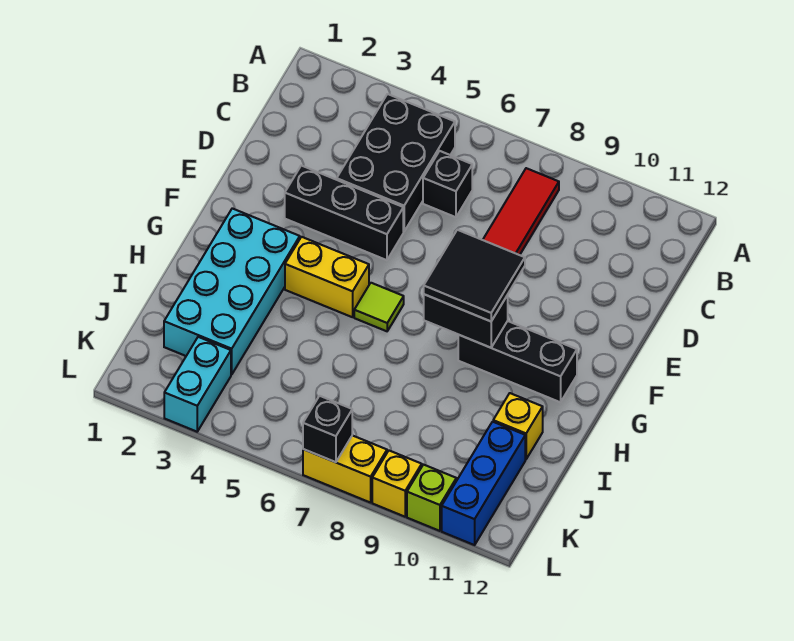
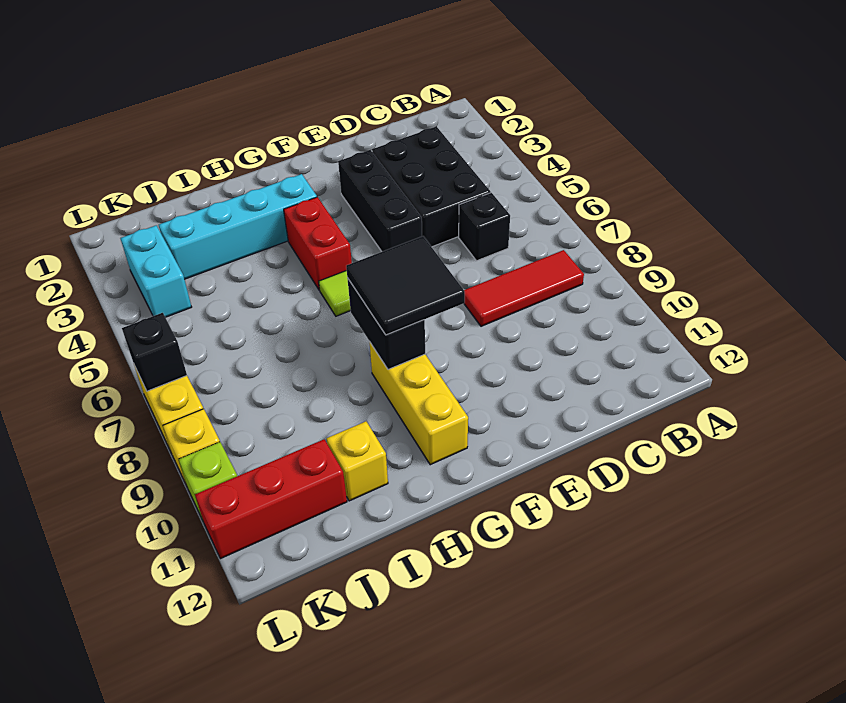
black 2x3 brick [337,94,455,232] -> black 2x3 brick turned to [372,126,491,247]
cyan 2x4 brick [164,208,300,375] -> cyan 1x4 brick [159,174,317,279]
yellow 1x2 brick [285,237,369,317] -> red 1x2 brick [284,197,352,290]
black 1x3 brick [458,321,577,402] -> yellow 1x3 brick [370,343,468,465]
blue 1x3 brick [442,422,525,545] -> red 1x3 brick [195,439,347,559]
cyan 1x2 brick [164,337,231,432] -> cyan 1x2 brick turned to [120,225,191,317]

